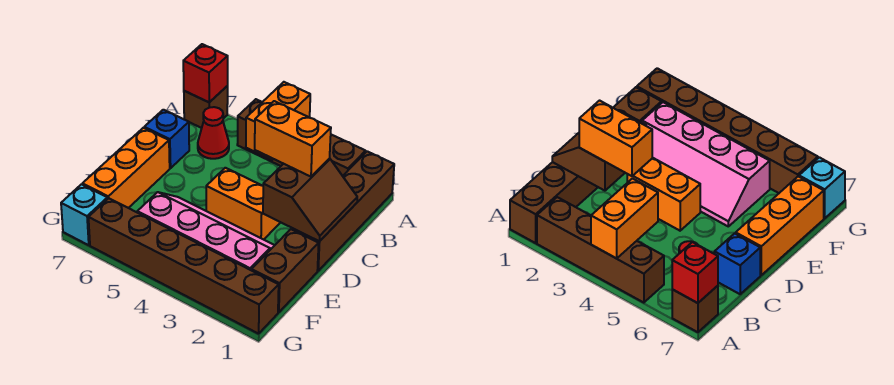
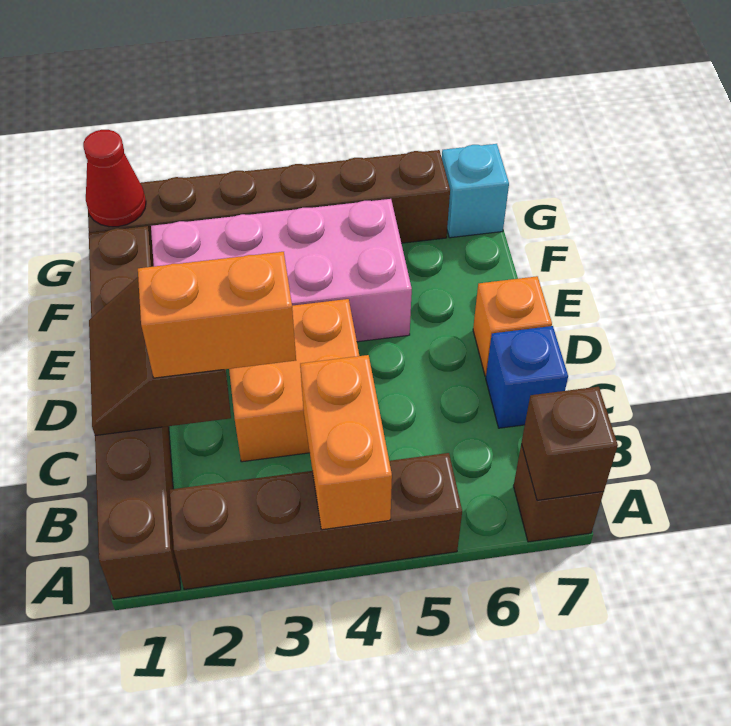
red 1x1 brick [183,44,228,102] -> brown 1x1 brick [522,387,618,500]
red 1x1 cone [198,107,229,159] -> red 1x1 cone moved to [83,130,146,227]
orange 1x2 brick [206,168,280,240] -> orange 2x2 brick [229,299,359,462]
orange 1x3 brick [82,128,170,208] -> orange 1x1 brick [473,276,552,376]
pink 2x4 slope [137,192,275,270] -> pink 2x4 brick [151,199,412,342]

